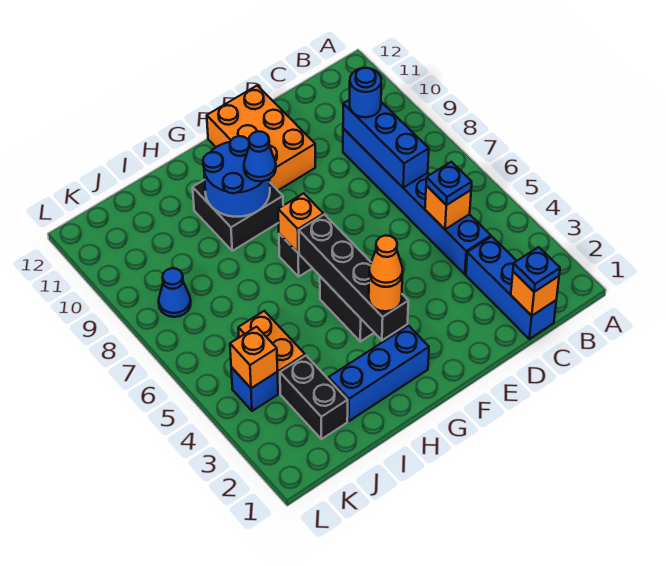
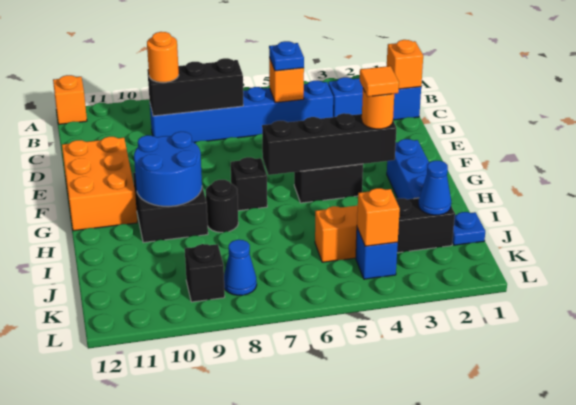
blue 1x1 plate [513,247,560,292] -> blue 1x1 plate moved to [452,212,485,245]
blue 1x3 brick [343,100,429,188] -> black 1x3 brick [147,58,243,116]
blue 1x1 round brick [350,68,381,117] -> orange 1x1 round brick [147,32,179,82]
orange 2x3 brick [207,86,315,190] -> orange 2x3 brick turned to [62,137,138,231]
orange 1x1 cone [369,236,403,287] -> orange 1x1 tile [360,66,399,97]
orange 1x1 brick [278,193,323,253] -> orange 1x1 brick moved to [53,75,87,124]
blue 1x1 cone [244,131,276,181] -> blue 1x1 cone moved to [418,161,451,215]
none -> black 1x1 round brick [206,180,238,232]
none -> black 1x1 brick [185,244,225,302]

